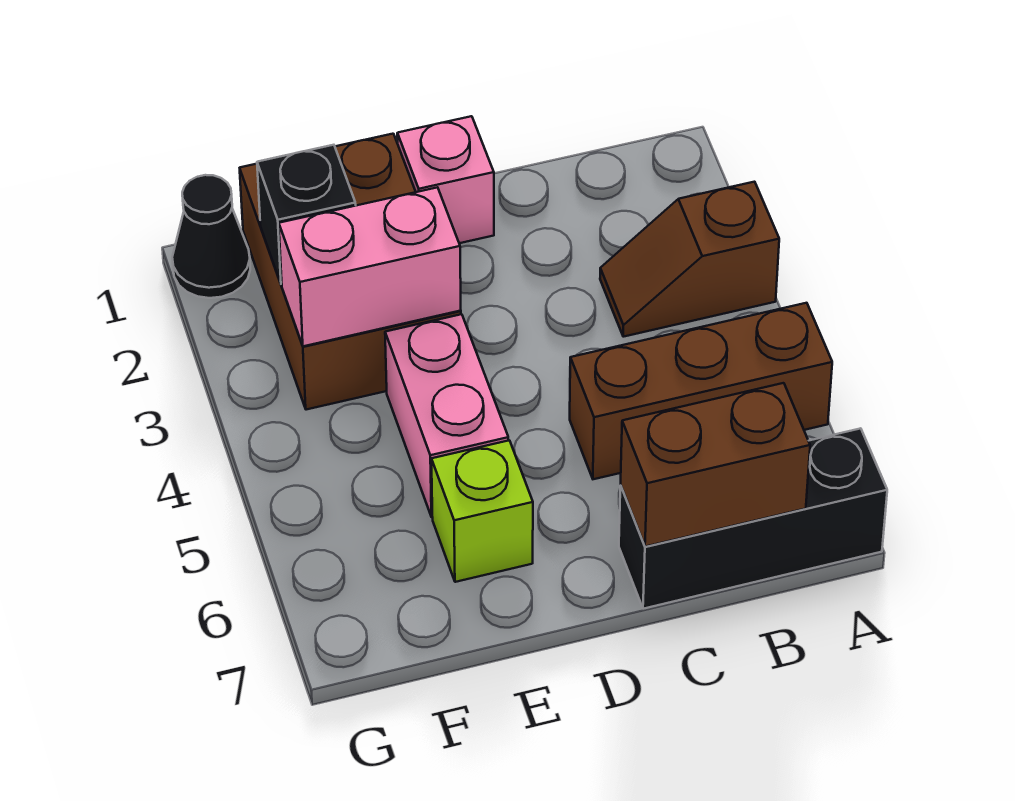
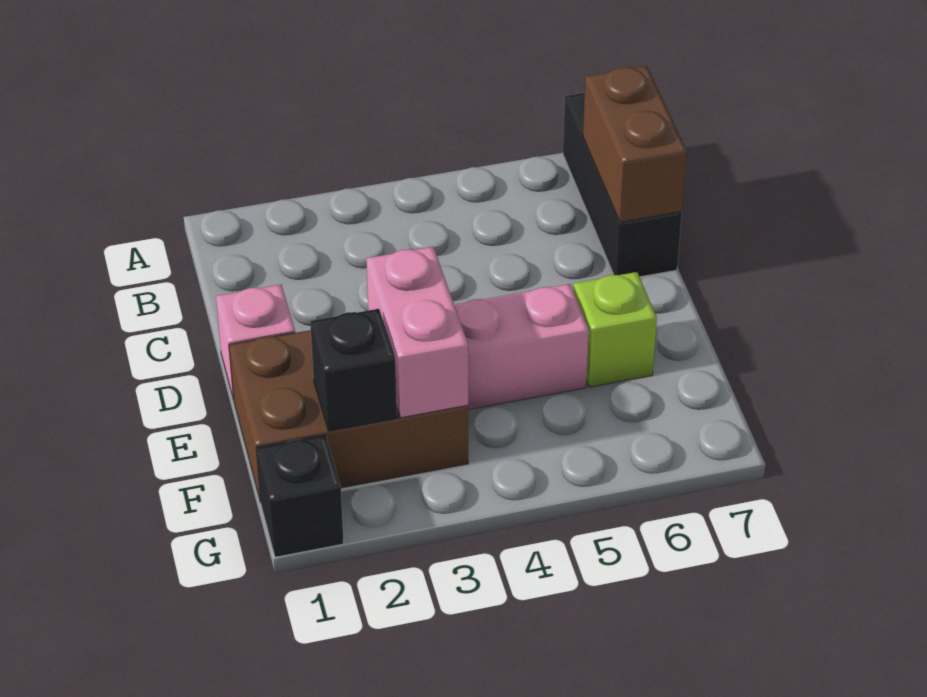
brown 1x2 slope [600,182,779,337] -> none
brown 1x3 brick [570,303,832,479] -> none
black 1x1 cone [172,175,250,298] -> black 1x1 brick [257,435,344,557]

